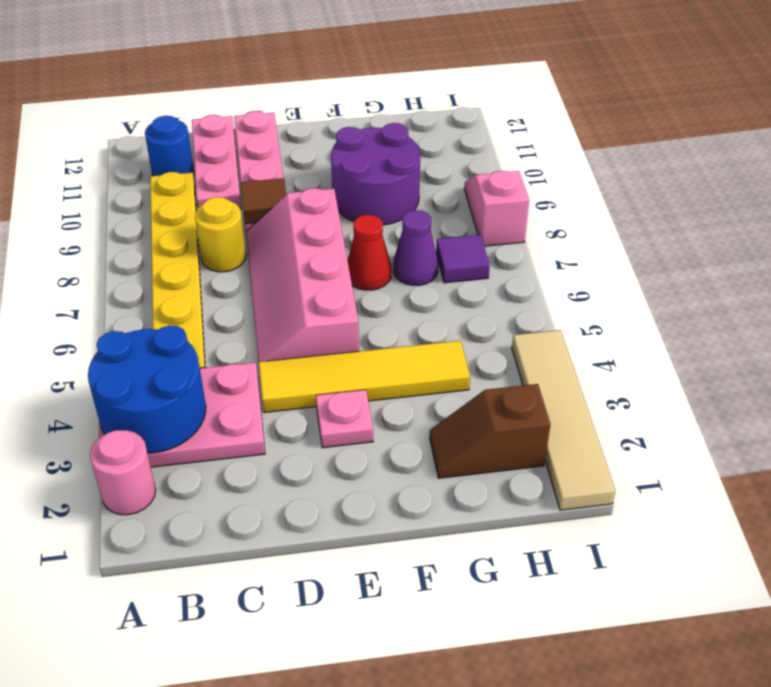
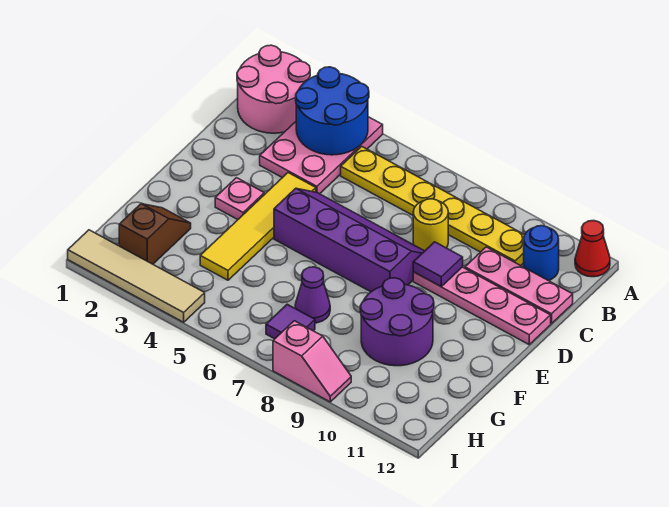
pink 1x1 round brick [90,430,156,515] -> pink 2x2 round brick [237,45,310,133]
pink 2x4 slope [246,188,359,362] -> purple 2x4 slope [274,188,424,292]
brown 1x1 tile [241,178,286,224] -> purple 1x1 tile [413,242,463,287]
red 1x1 cone [347,215,391,290] -> red 1x1 cone moved to [575,221,610,277]

